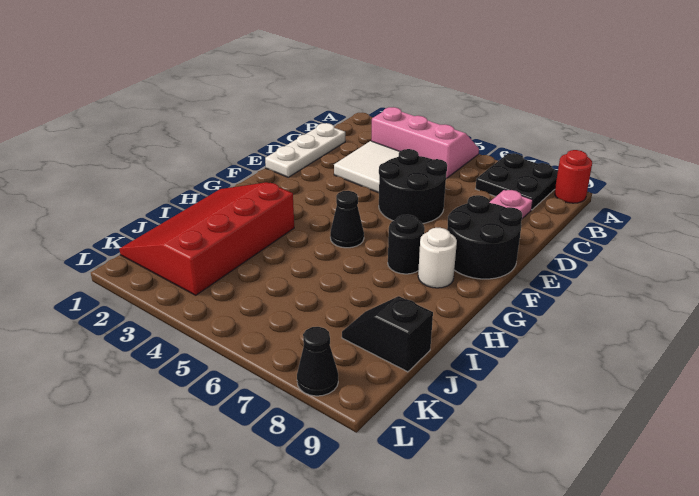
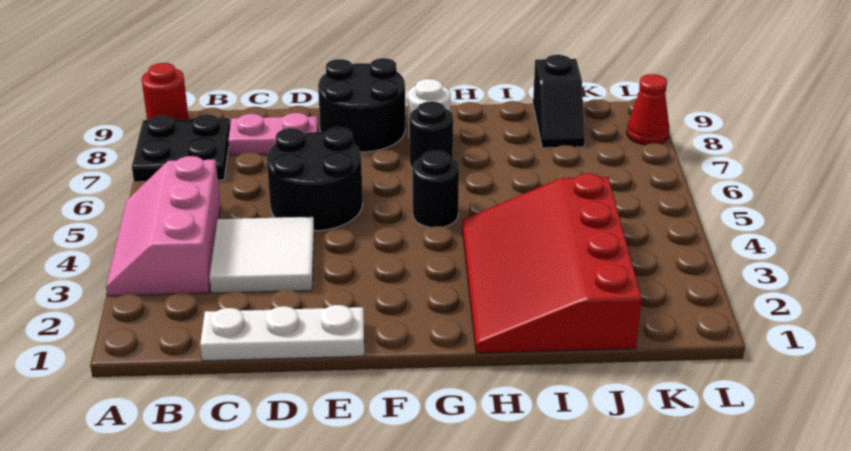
black 1x1 cone [330,191,364,248] -> black 1x1 round brick [413,150,459,227]
red 3x4 slope [119,182,294,295] -> red 3x4 slope turned to [462,174,642,353]
black 1x1 cone [297,327,338,396] -> red 1x1 cone [627,74,669,145]

